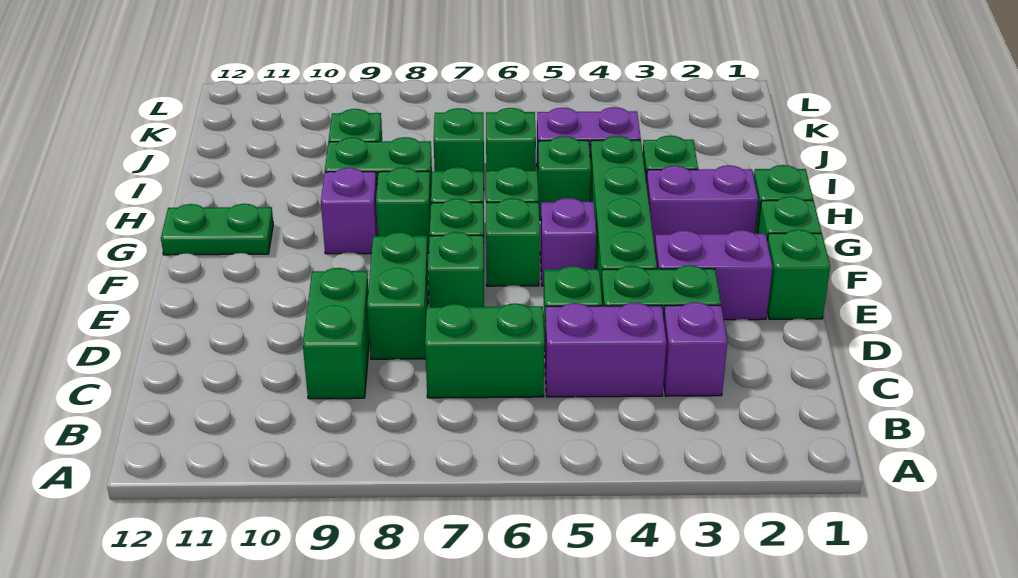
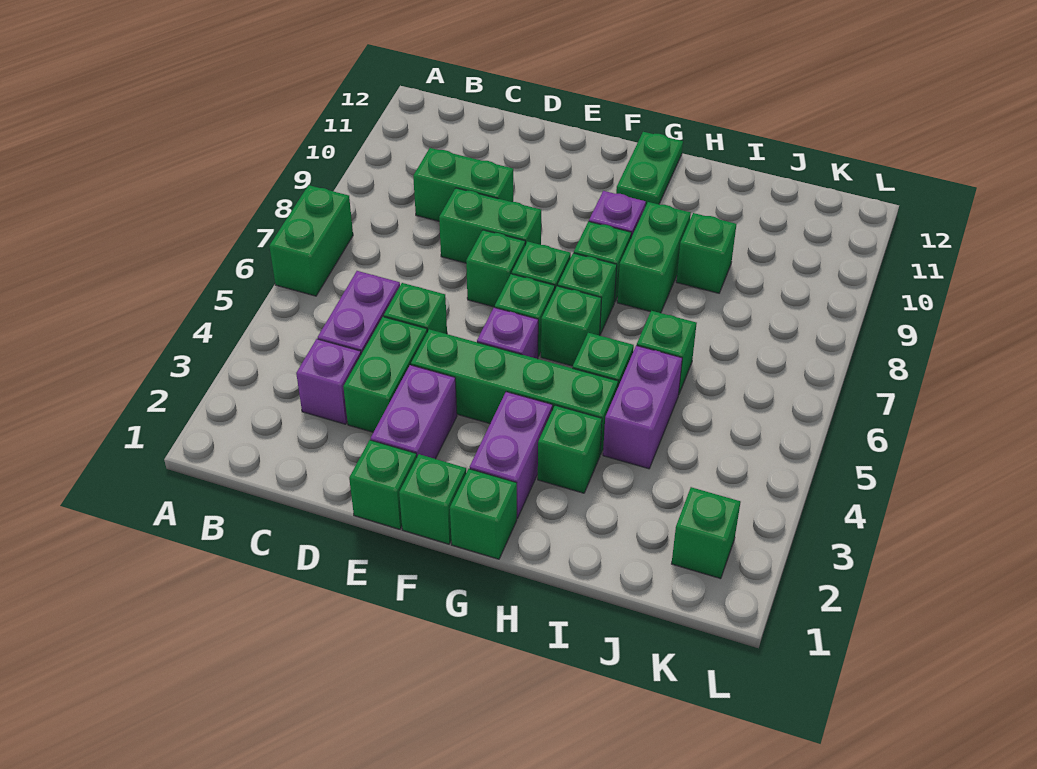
green 1x2 brick [425,303,544,398] -> green 1x2 brick moved to [269,185,353,296]
green 1x1 brick [434,108,484,174] -> green 1x1 brick moved to [672,487,740,579]

